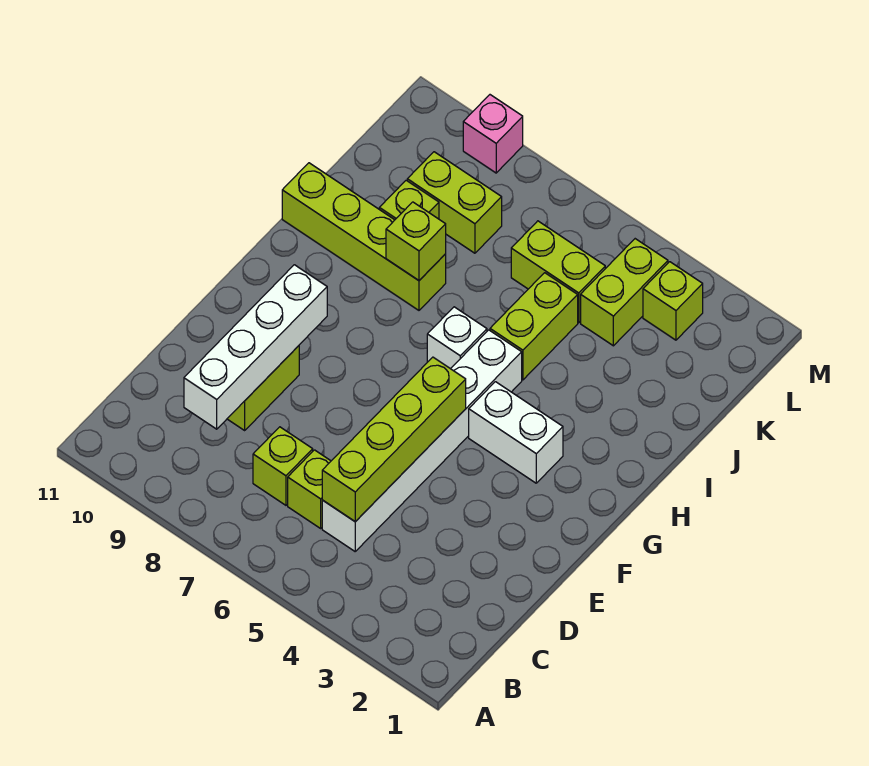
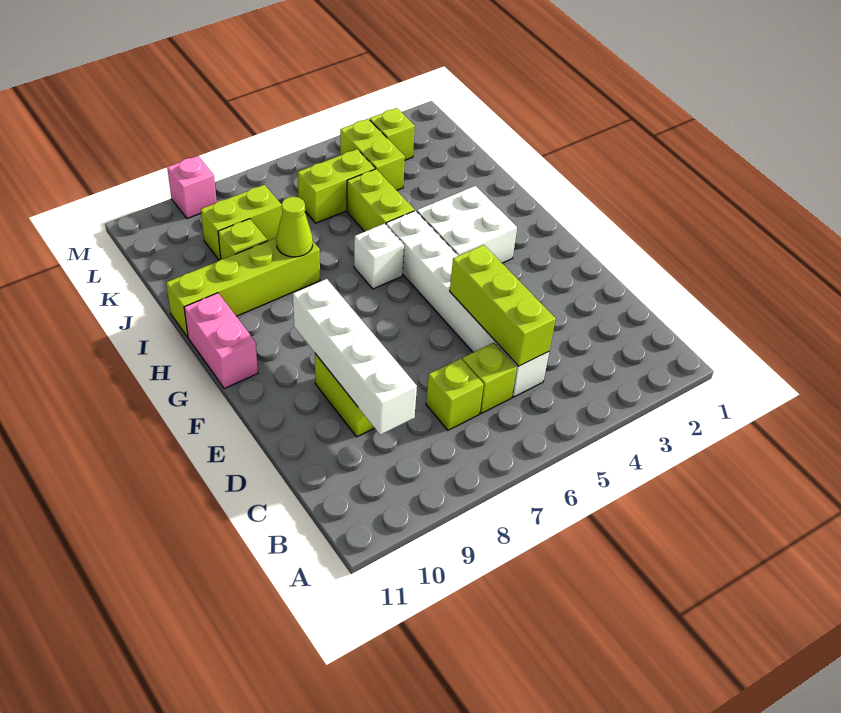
lime 1x4 brick [322,357,466,522] -> lime 1x3 brick [450,245,556,366]
white 1x2 brick [469,382,563,483] -> white 2x2 brick [417,186,517,263]
none -> pink 1x2 brick [184,293,258,388]
lime 1x1 brick [386,202,446,280] -> lime 1x1 cone [276,197,313,257]

